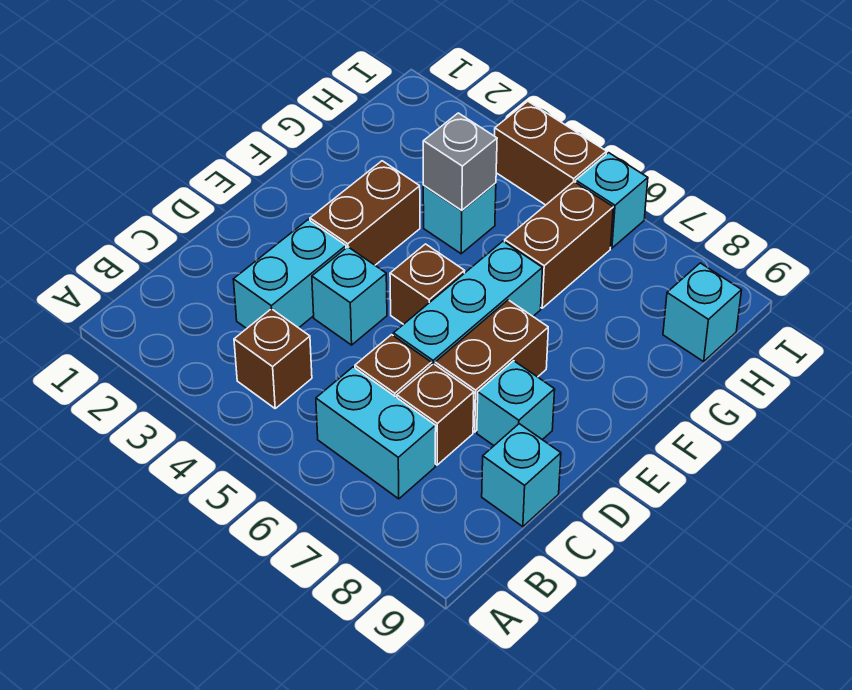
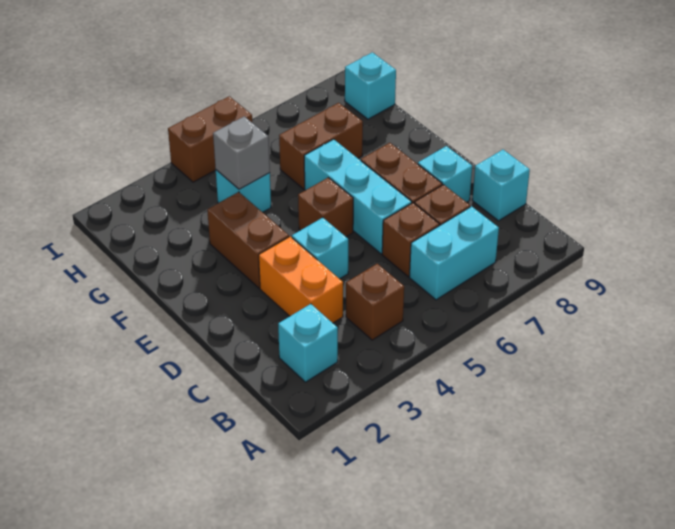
cyan 1x2 brick [233,220,346,329] -> orange 1x2 brick [259,237,343,323]
brown 1x2 brick [505,182,613,308] -> brown 1x2 brick turned to [279,103,363,189]
cyan 1x1 brick [576,153,648,248] -> cyan 1x1 brick moved to [278,304,338,382]

